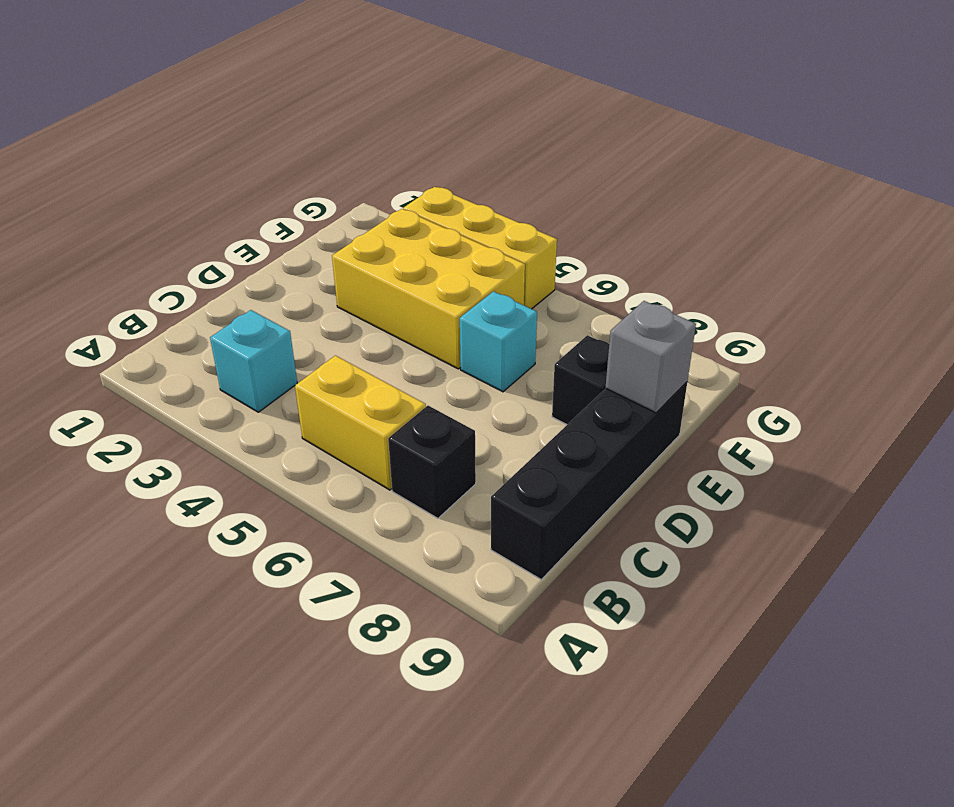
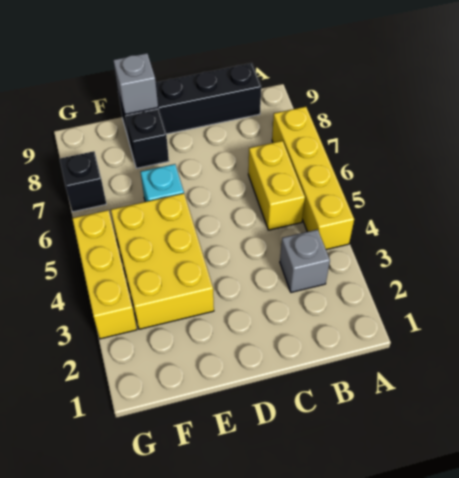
none -> yellow 1x4 brick [272,107,354,250]
cyan 1x1 brick [210,310,297,412] -> grey 1x1 brick [280,229,330,292]
black 1x1 brick [388,406,476,518] -> black 1x1 brick moved to [60,151,106,212]

